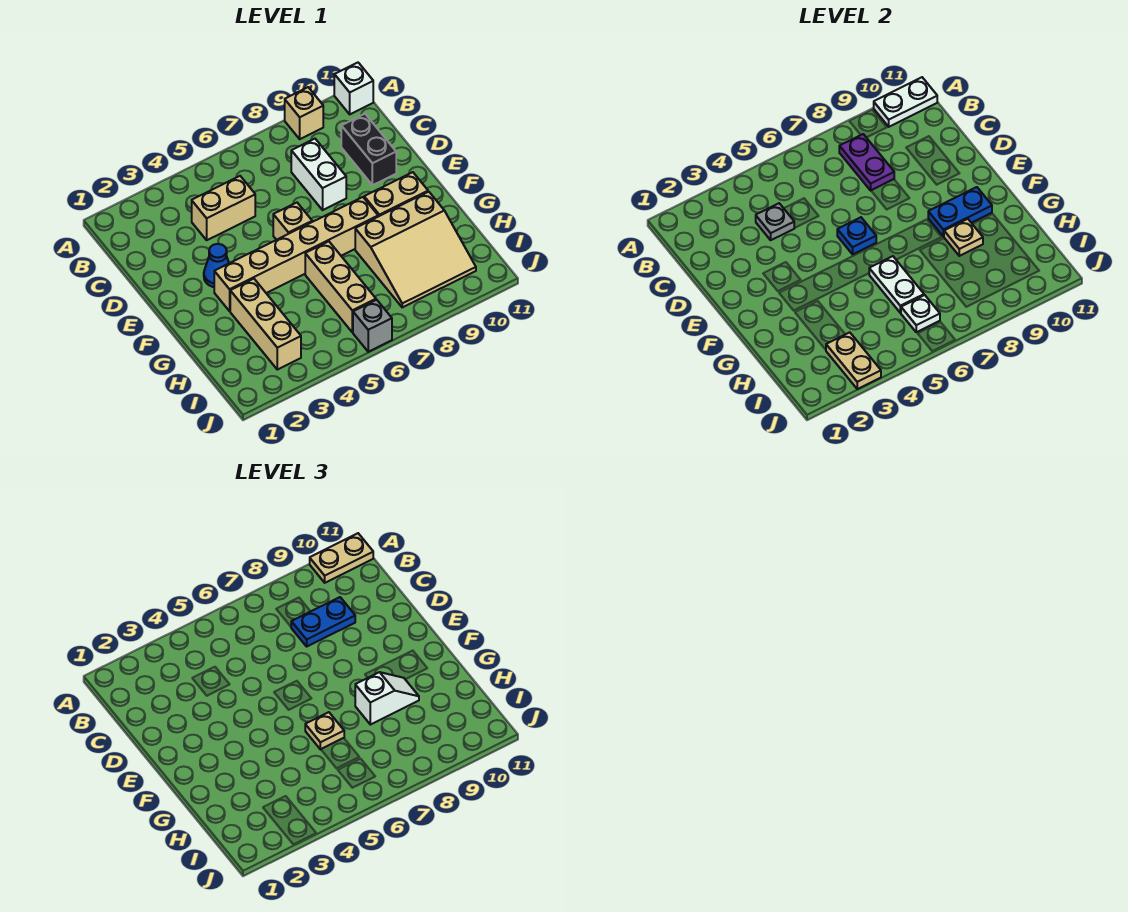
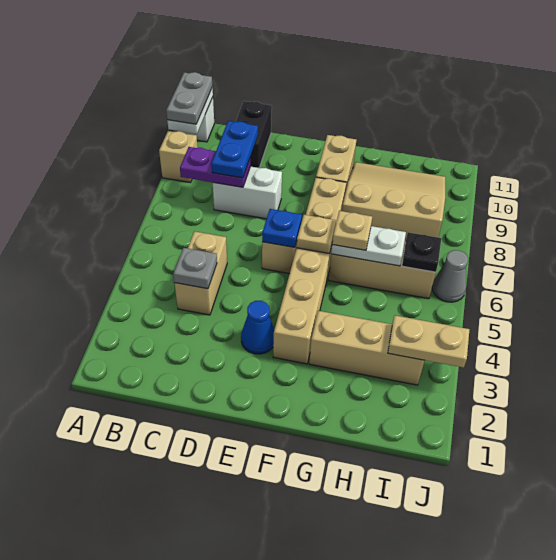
tan 1x2 plate [310,533,373,583] -> grey 1x2 plate [166,72,212,124]
black 1x2 brick [341,114,396,185] -> black 1x2 brick turned to [236,101,272,168]
blue 1x2 plate [928,187,992,237] -> none
tan 3x3 slope [355,192,476,307] -> tan 3x3 slope turned to [342,162,445,242]
white 1x2 slope [355,672,419,725] -> none
tan 1x1 plate [944,219,983,256] -> tan 1x1 plate moved to [297,215,336,254]
white 1x1 plate [901,295,940,332] -> black 1x1 plate [402,232,441,272]
grey 1x1 brick [353,300,392,352] -> grey 1x1 cone [432,250,468,302]

